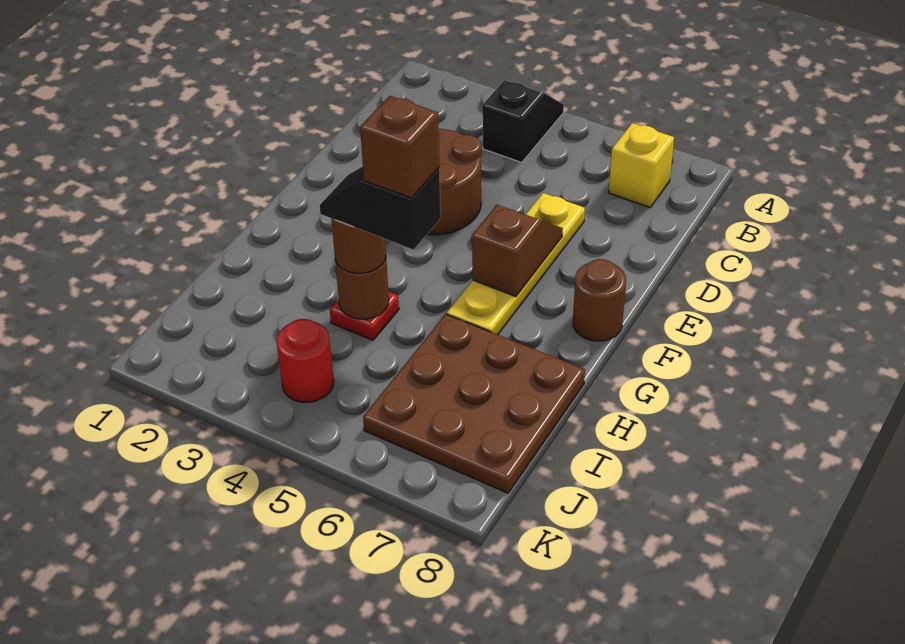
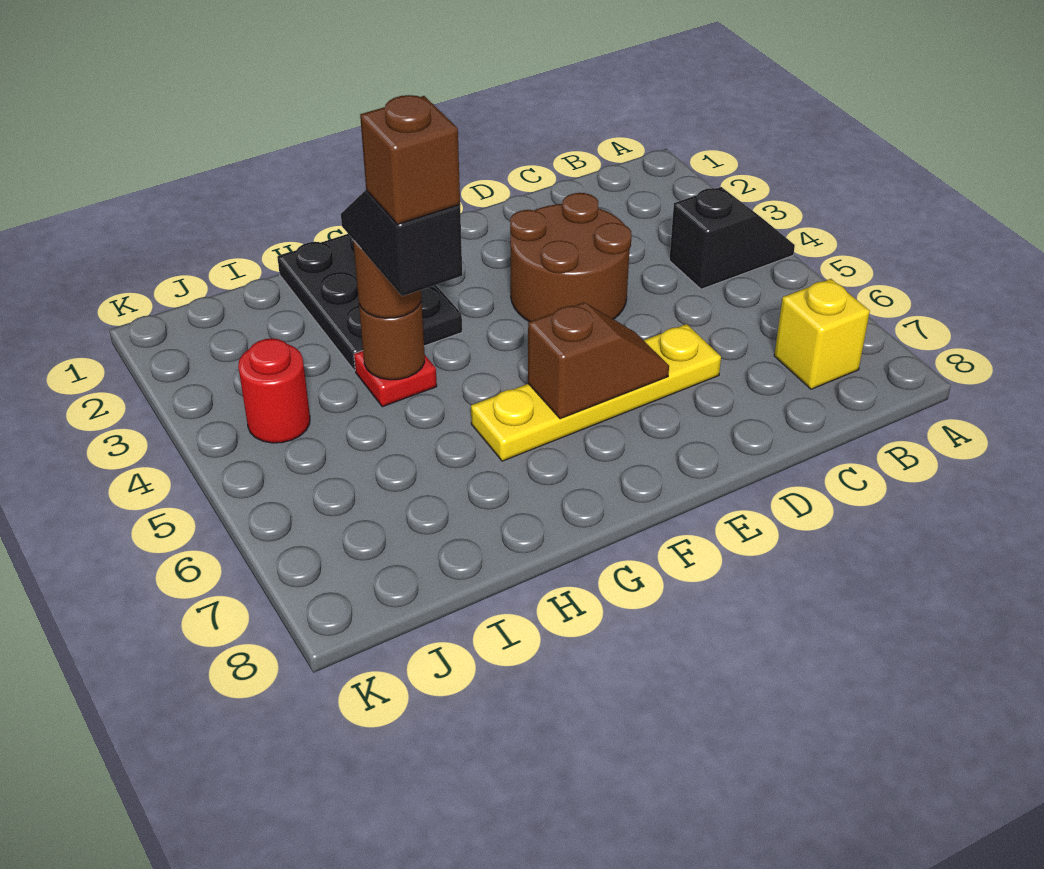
brown 1x1 round brick [573,259,626,341] -> none
none -> black 2x3 plate [277,234,462,371]
brown 3x3 plate [363,314,585,493] -> none

